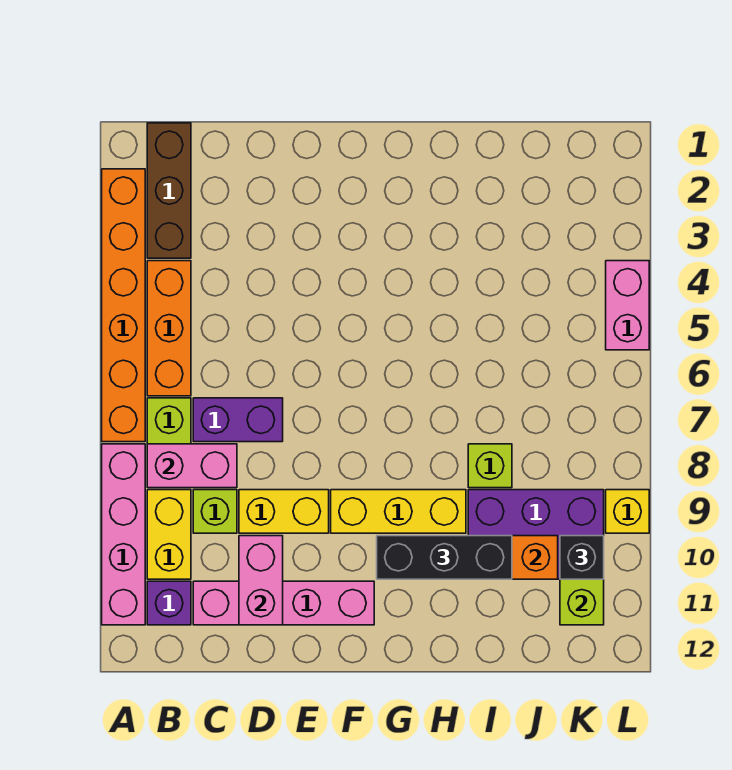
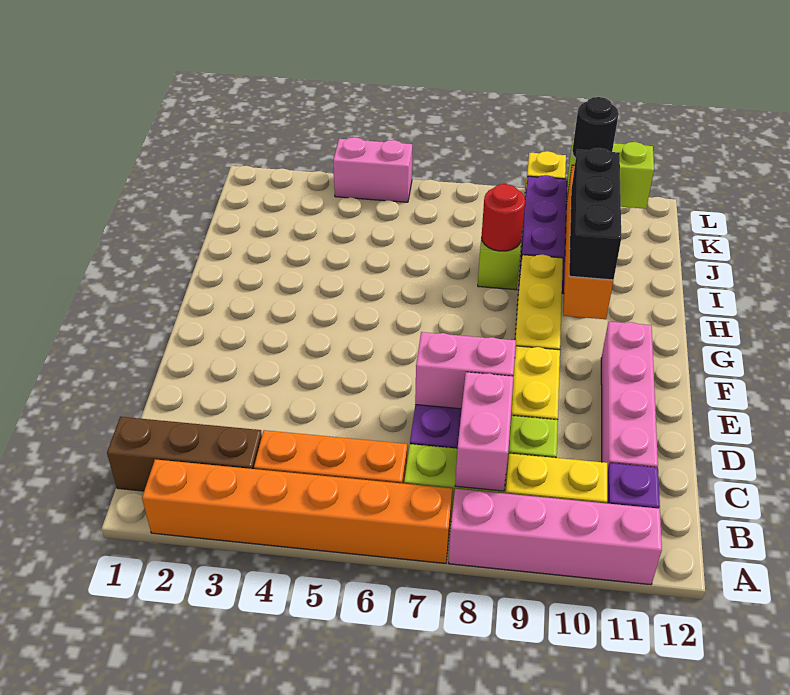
pink 1x2 brick [239,536,283,625] -> pink 1x2 brick moved to [415,332,516,409]
none -> red 1x1 round brick [482,184,525,251]
black 1x1 brick [560,536,604,579] -> black 1x1 round brick [572,97,619,158]

